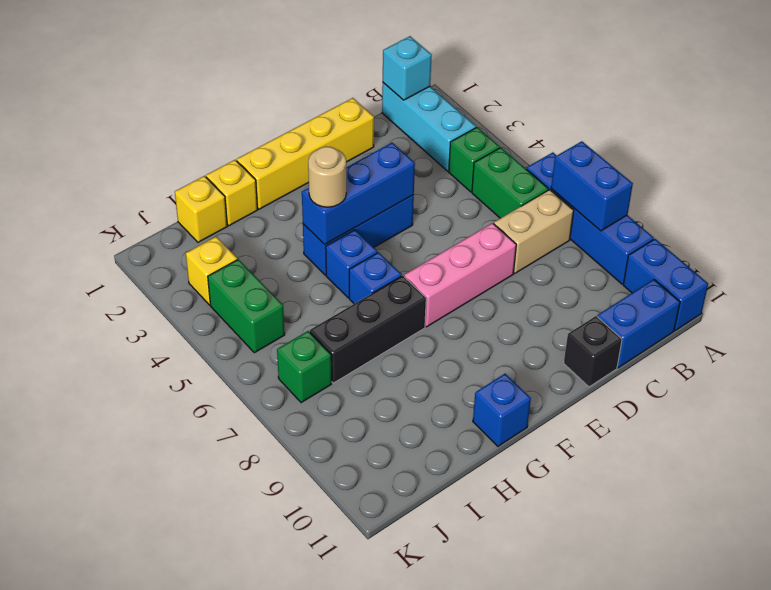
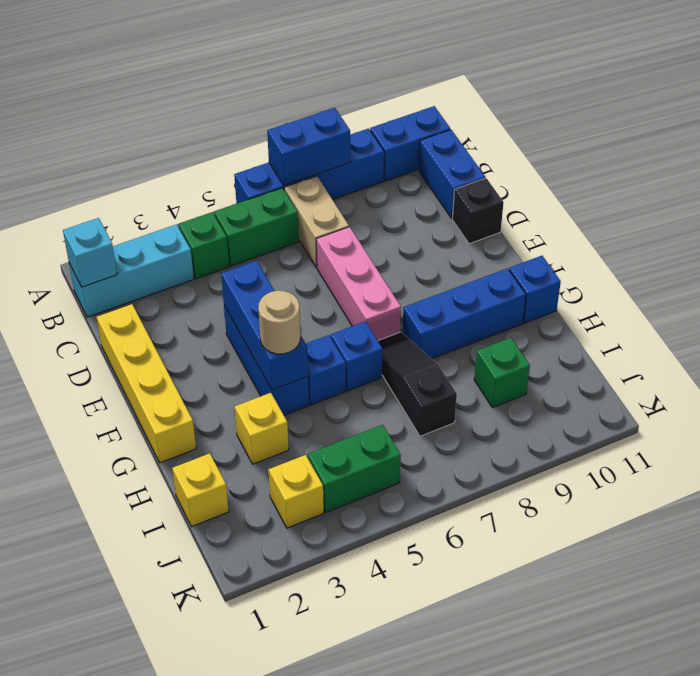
black 1x3 brick [310,276,426,383] -> black 1x3 slope [378,332,457,436]
none -> blue 1x3 brick [403,268,526,359]
yellow 1x1 brick [206,160,257,226] -> yellow 1x1 brick moved to [235,393,289,464]
green 1x1 brick [277,331,332,403] -> green 1x1 brick moved to [474,338,530,408]

